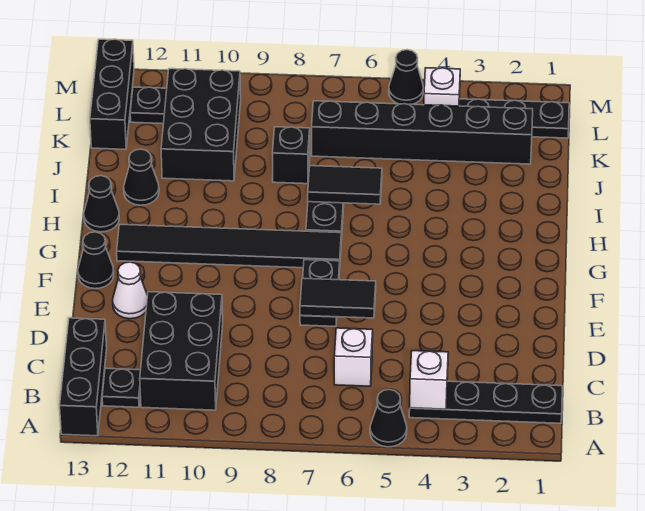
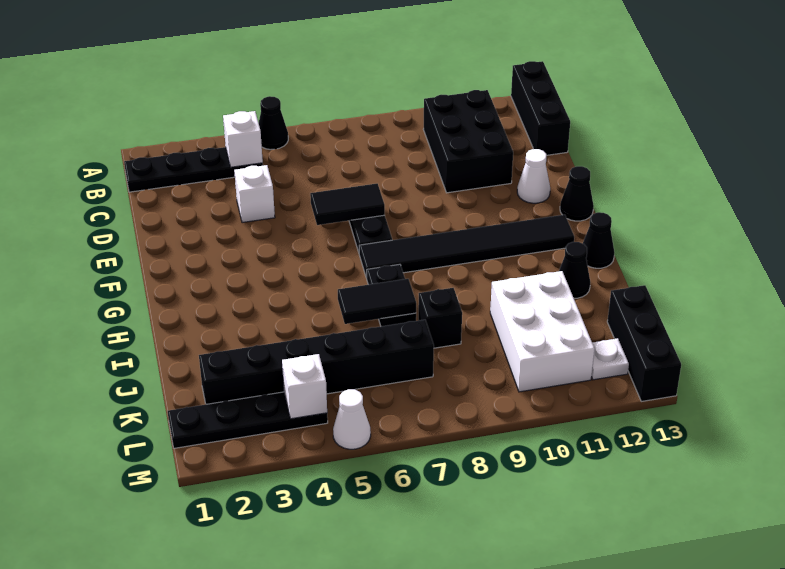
black 1x1 plate [102,368,141,407] -> none
white 1x1 brick [334,328,373,386] -> white 1x1 brick moved to [234,165,275,223]
black 2x3 brick [161,69,241,181] -> white 2x3 brick [490,271,594,392]
black 1x1 plate [130,87,167,124] -> white 1x1 plate [591,338,629,380]
black 1x1 cone [389,50,424,104] -> white 1x1 cone [333,389,371,449]

